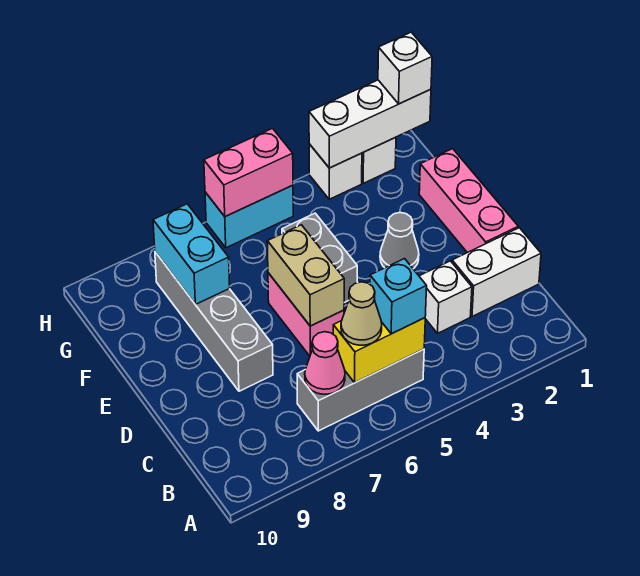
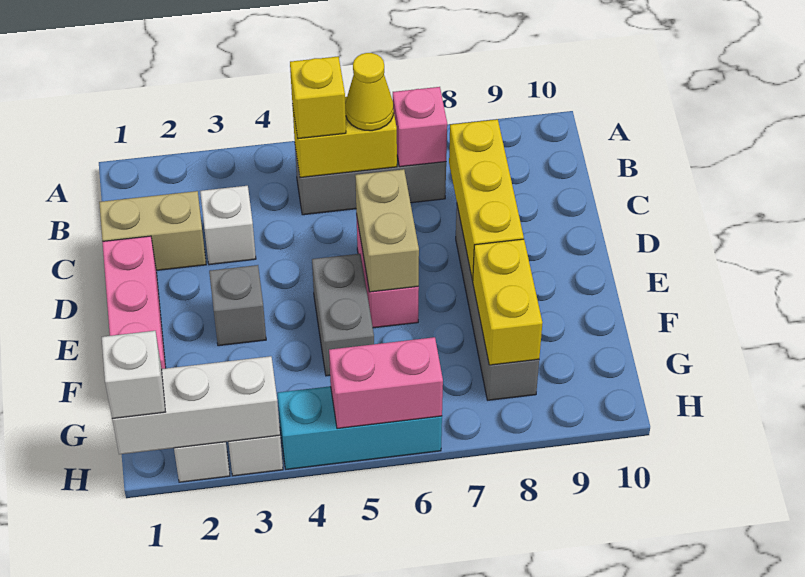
cyan 1x1 brick [370,259,427,334] -> yellow 1x1 brick [290,57,346,139]
tan 1x1 cone [341,282,382,345] -> yellow 1x1 cone [345,53,393,131]
pink 1x1 cone [305,332,345,394] -> pink 1x1 brick [393,87,447,167]
white 1x2 brick [452,228,541,317] -> tan 1x2 brick [99,191,206,270]
none -> yellow 1x3 brick [449,119,524,280]
grey 1x1 cone [380,213,419,269] -> grey 1x1 brick [209,265,266,346]
cyan 1x2 brick [153,204,230,304] -> yellow 1x2 brick [473,239,542,365]
cyan 1x2 brick [205,185,293,248] -> cyan 1x3 brick [277,386,442,469]

